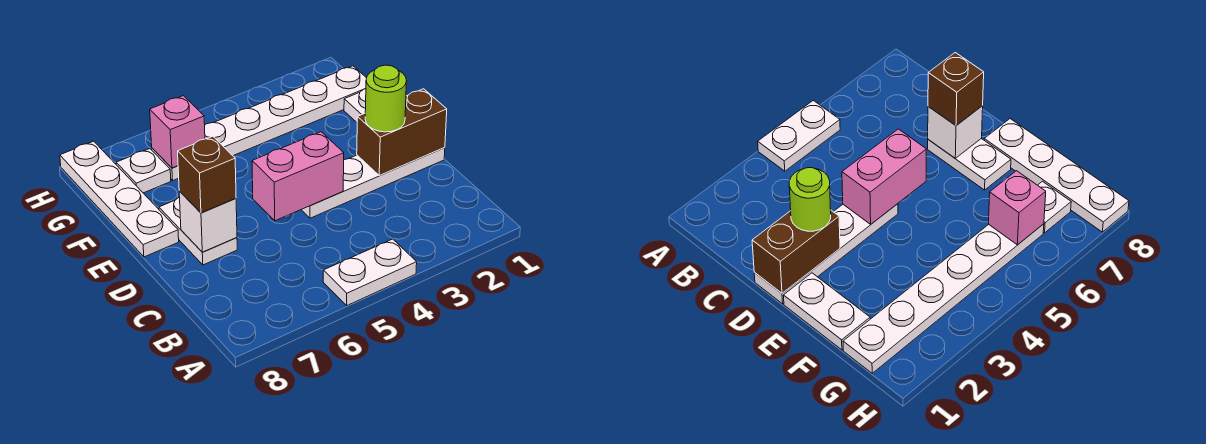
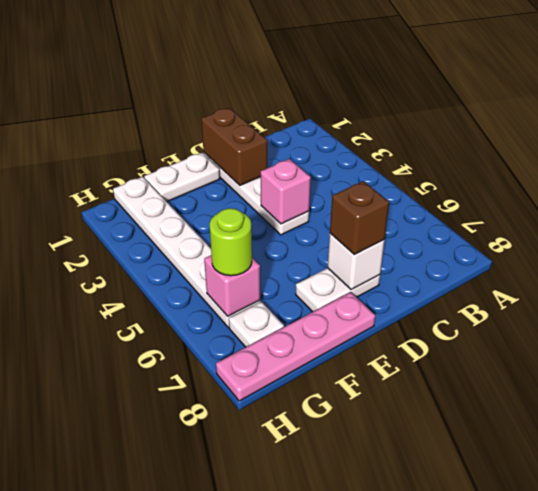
white 1x2 plate [323,239,417,305] -> none
lime 1x1 round brick [365,65,407,132] -> lime 1x1 round brick moved to [210,208,252,276]
pink 1x2 brick [252,132,344,221] -> pink 1x1 brick [261,159,311,224]
white 1x4 plate [60,141,179,257] -> pink 1x4 plate [216,292,375,401]

